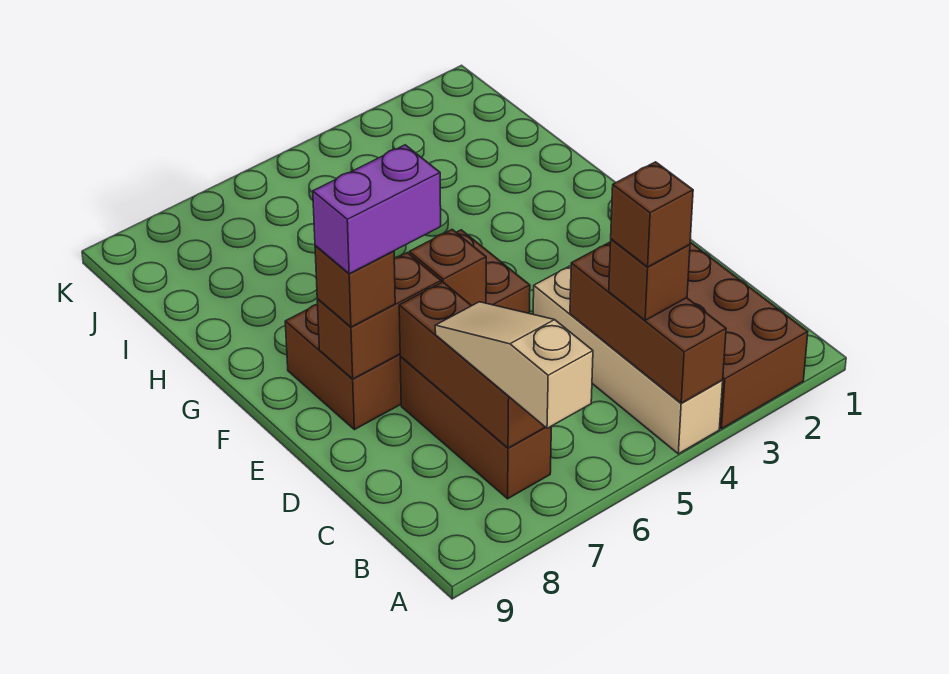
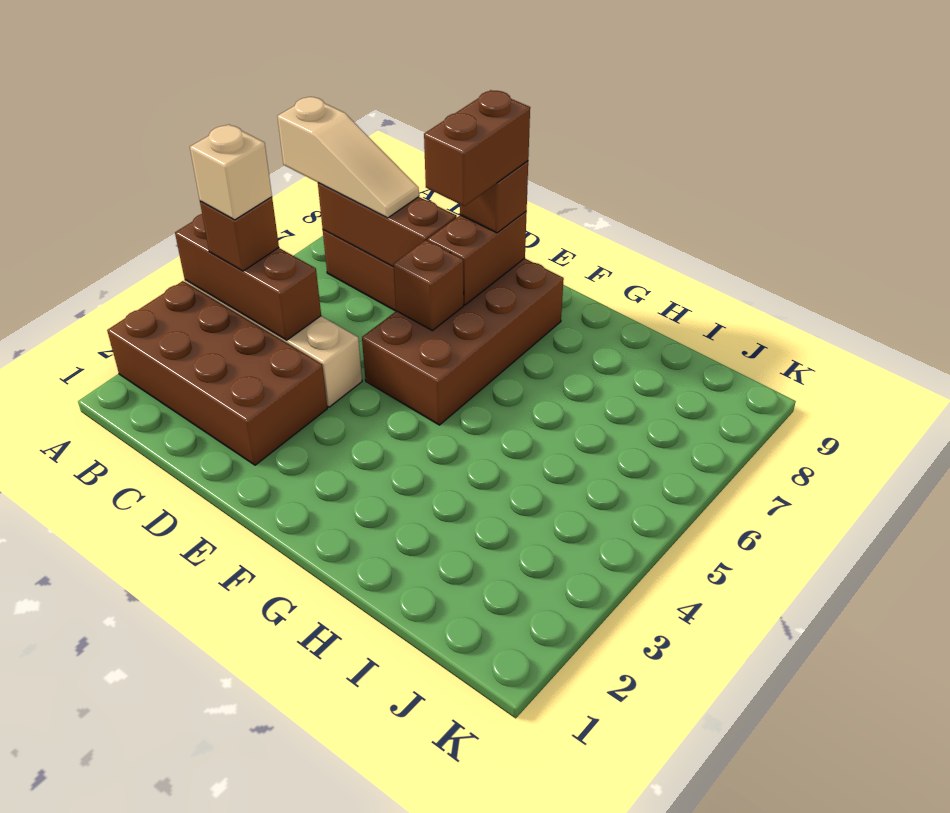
brown 1x1 brick [611,162,693,267] -> tan 1x1 brick [190,124,272,220]
purple 1x2 brick [313,145,441,274] -> brown 1x2 brick [424,90,530,206]

